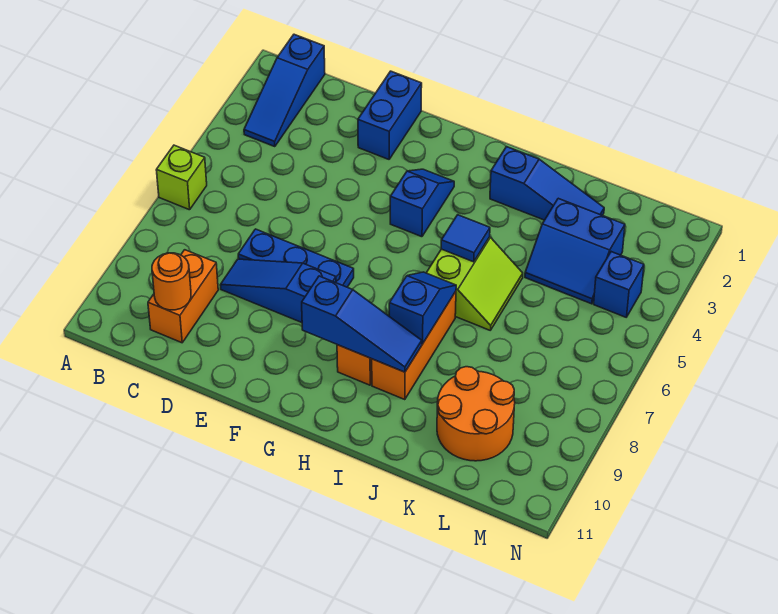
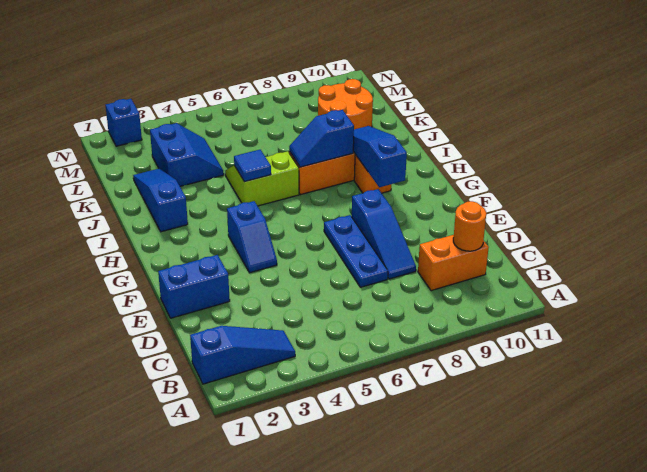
lime 1x1 brick [156,145,207,210] -> none
blue 1x2 slope [390,169,454,237] -> blue 1x2 slope turned to [227,201,277,273]
blue 1x1 brick [594,252,644,317] -> blue 1x1 brick moved to [105,99,142,146]

